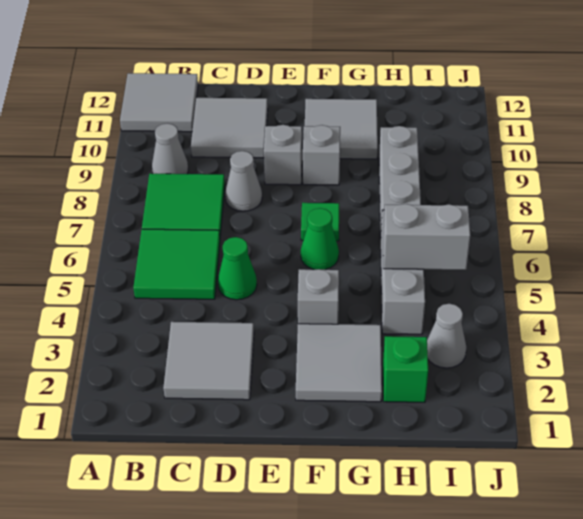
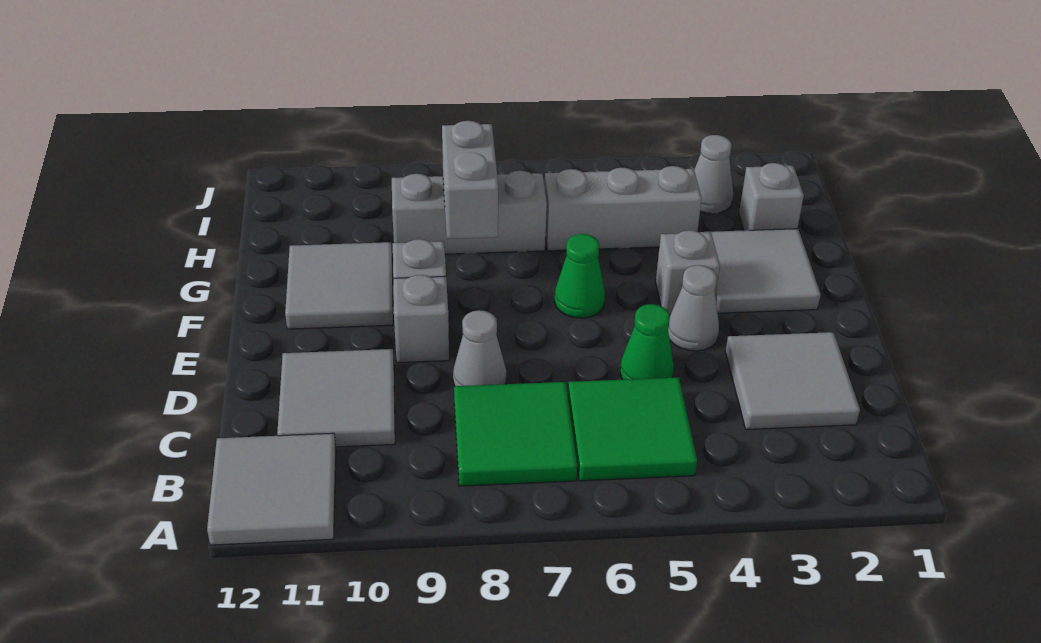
grey 1x1 cone [152,123,188,174] -> grey 1x1 cone moved to [668,265,719,351]
green 1x1 tile [301,203,339,241] -> none
green 1x1 brick [383,336,428,402] -> grey 1x1 brick [739,163,804,231]
grey 1x2 brick [383,204,470,270] -> grey 1x2 brick moved to [442,121,498,239]

